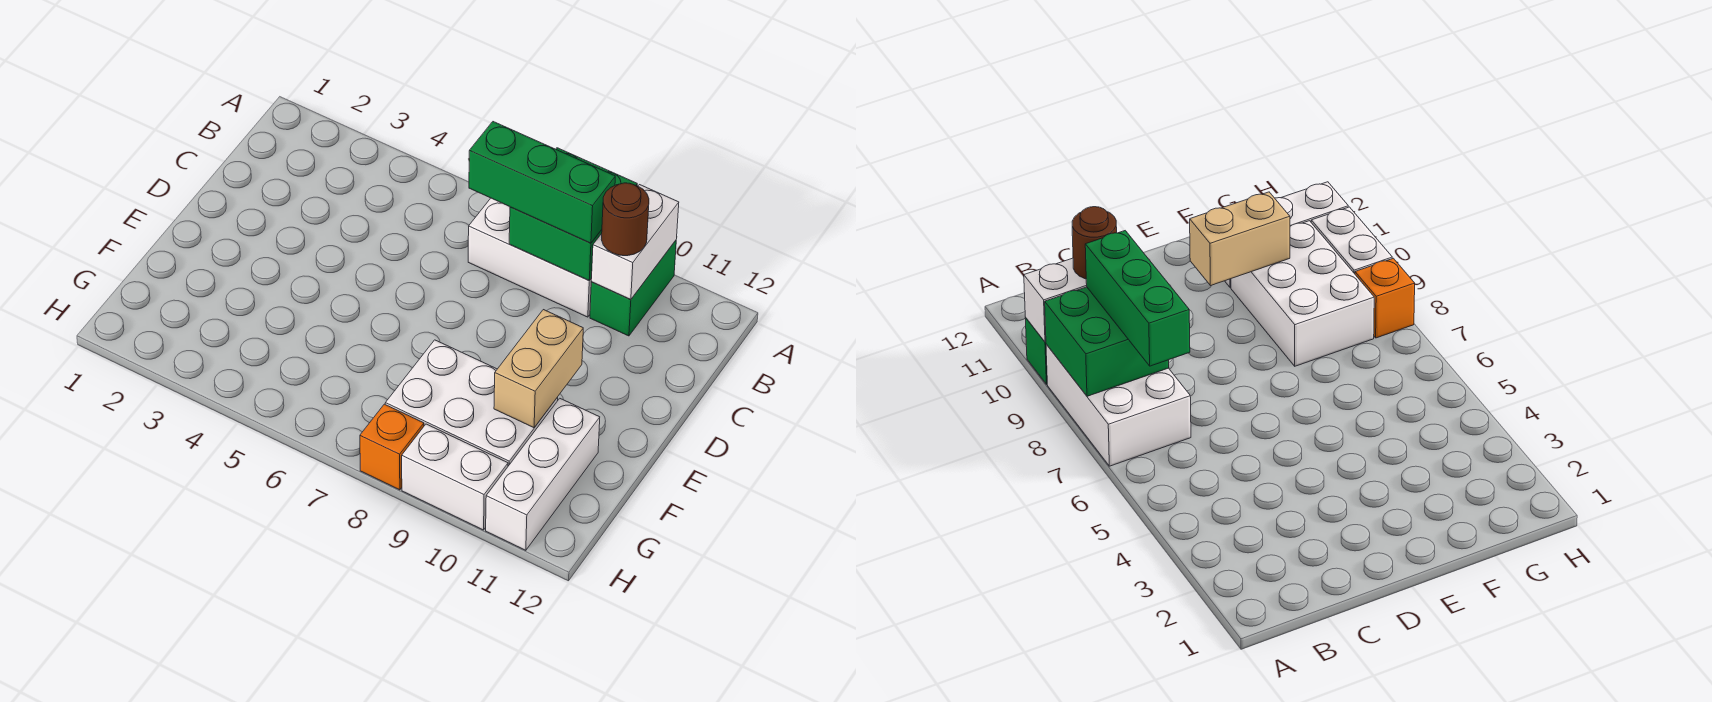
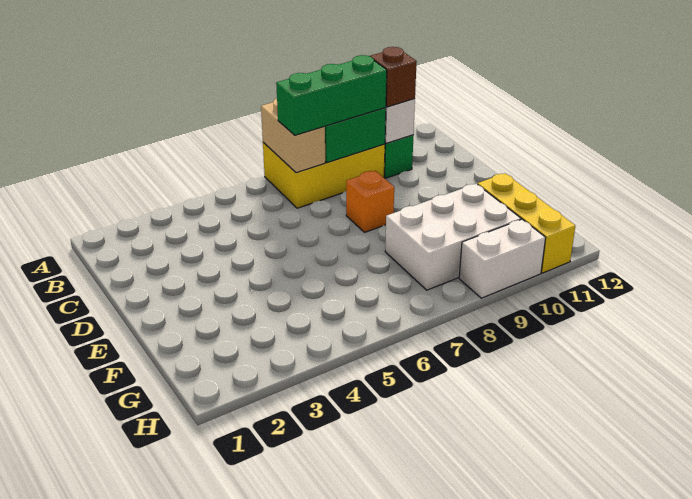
white 2x3 brick [468,198,592,317] -> yellow 2x3 brick [263,143,385,208]
brown 1x1 round brick [601,183,649,256] -> brown 1x1 brick [370,47,417,107]
tan 1x2 brick [494,310,583,428] -> tan 1x2 brick moved to [261,98,325,173]
white 1x3 brick [486,398,600,550] -> yellow 1x3 brick [478,173,575,273]
orange 1x1 brick [360,404,424,490] -> orange 1x1 brick moved to [346,171,394,232]

